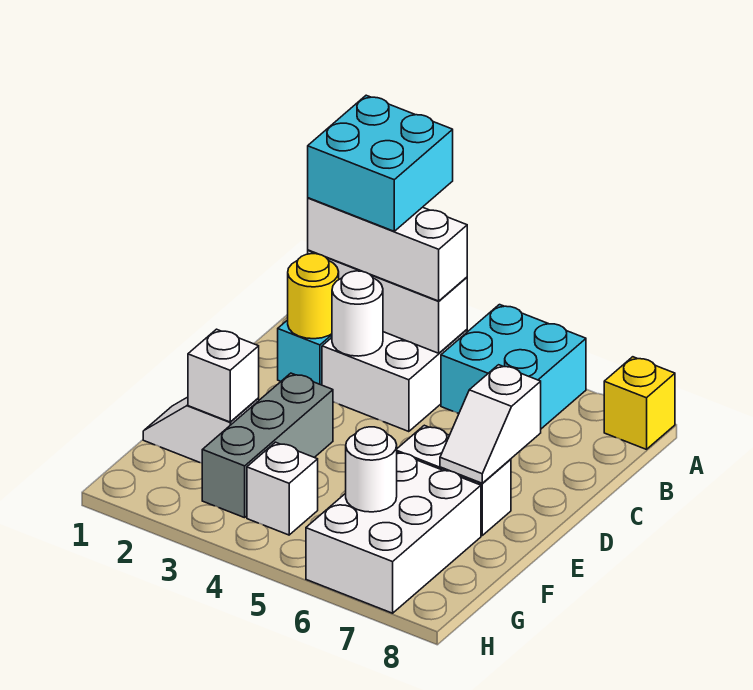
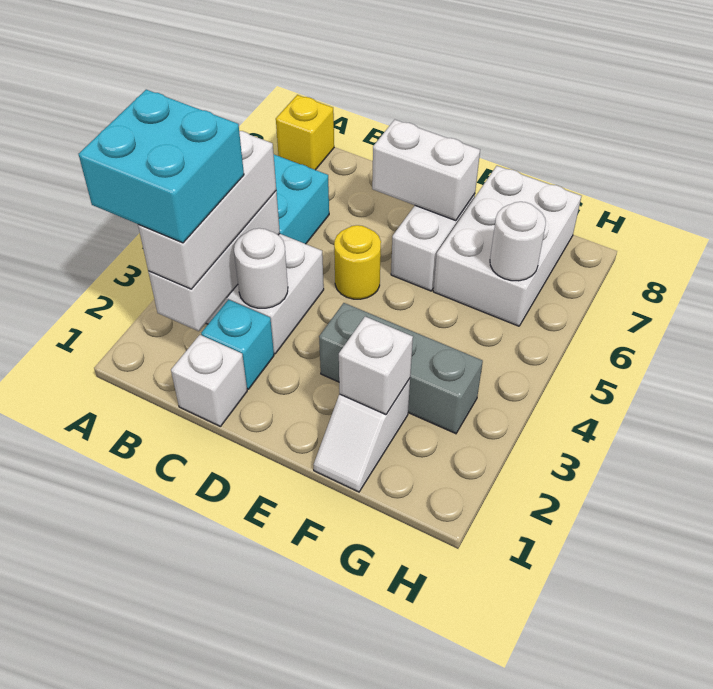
yellow 1x1 round brick [288,254,339,339] -> yellow 1x1 round brick moved to [334,225,381,299]
white 1x2 slope [440,365,541,483] -> white 1x2 brick [372,120,480,221]
white 2x3 brick [306,453,481,613] -> white 2x3 brick turned to [433,166,581,326]
white 1x1 brick [247,442,318,535] -> white 1x1 brick moved to [171,335,247,426]

